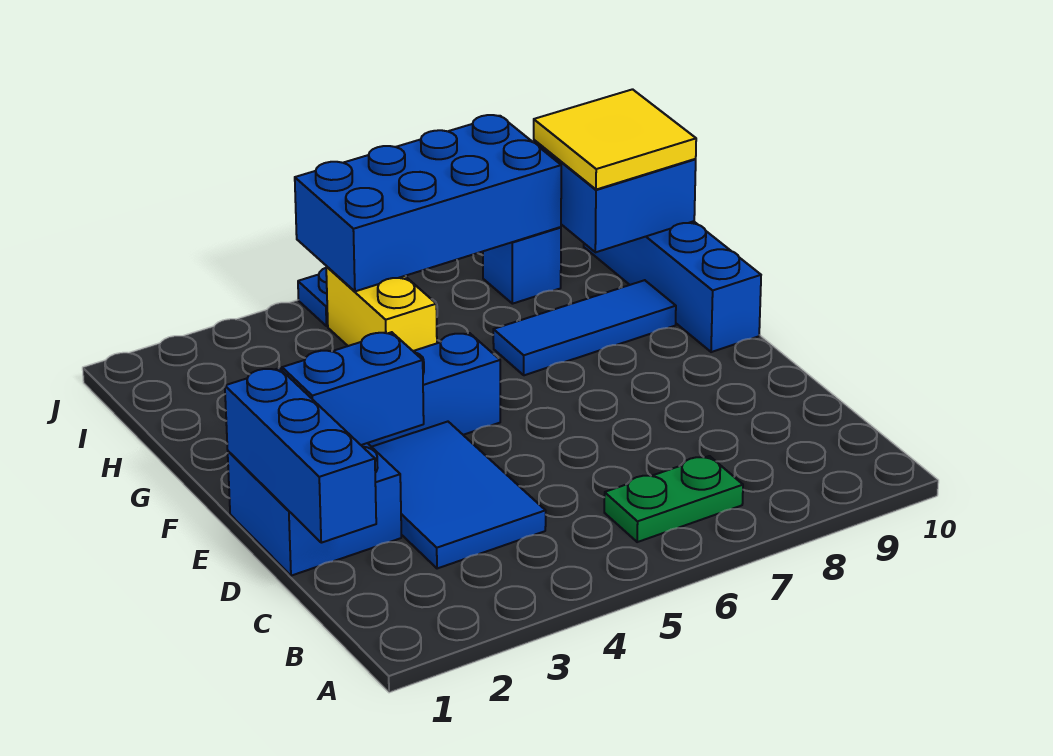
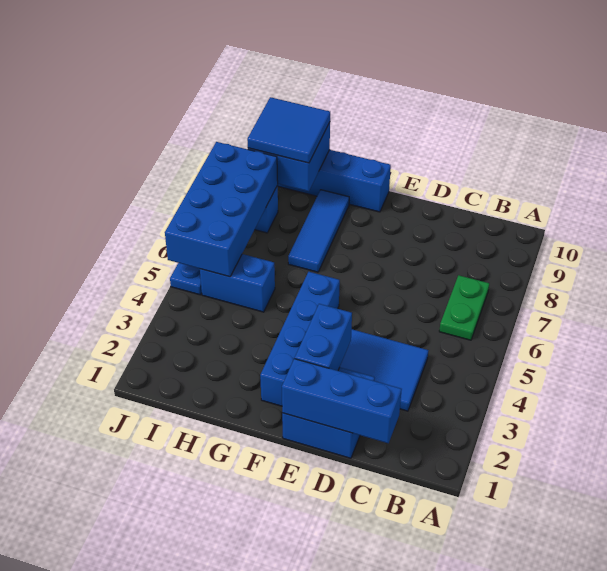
yellow 1x2 brick [326,267,437,351] -> blue 1x2 brick [200,254,275,312]
yellow 2x2 tile [534,89,696,190] -> blue 2x2 tile [247,97,330,163]

